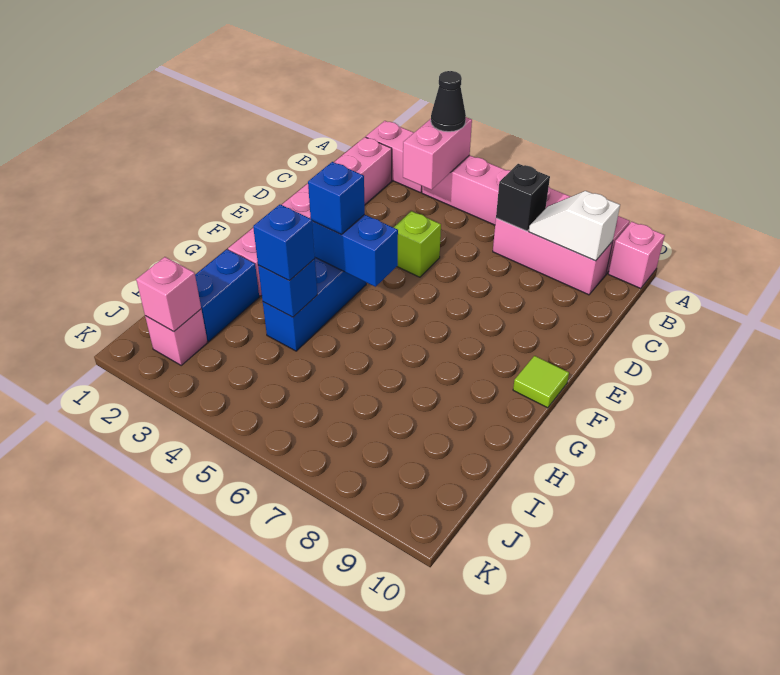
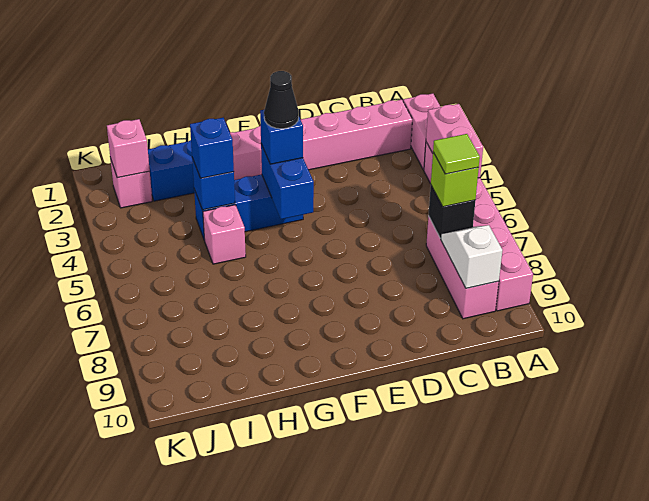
pink 1x2 brick [403,117,472,190] -> pink 1x2 brick turned to [426,104,483,178]
black 1x1 cone [431,71,466,132] -> black 1x1 cone moved to [264,71,299,129]
pink 1x1 brick [608,222,665,289] -> pink 1x1 brick moved to [203,205,246,264]
lime 1x1 brick [394,211,441,277] -> lime 1x1 brick moved to [431,152,479,207]
lime 1x1 tile [513,356,569,408] -> lime 1x1 tile moved to [433,134,480,174]

